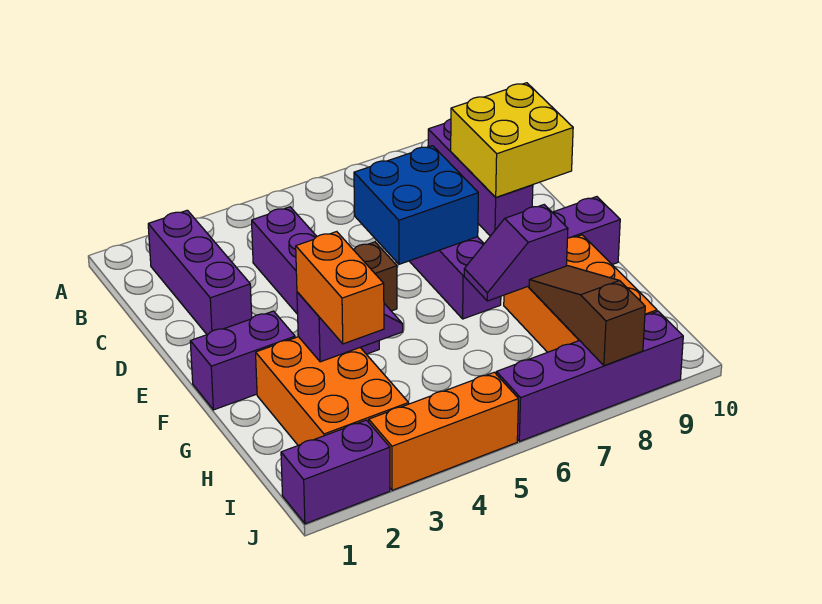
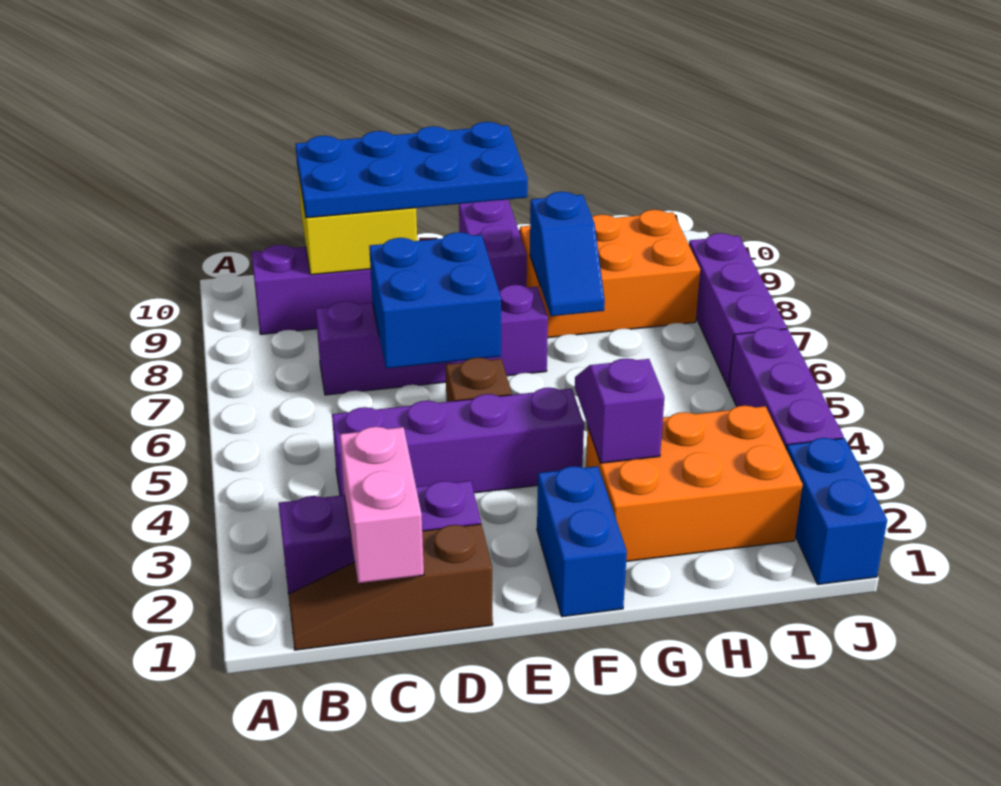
none -> pink 1x2 brick [340,427,424,583]
none -> blue 2x4 plate [295,122,528,218]
purple 1x2 brick [190,311,295,410] -> blue 1x2 brick [537,466,627,617]
orange 1x2 brick [296,232,384,344] -> none
purple 1x2 slope [464,205,568,301] -> blue 1x2 slope [530,192,605,316]
brown 1x3 slope [529,266,645,366] -> brown 1x3 slope moved to [288,524,493,650]
purple 1x2 brick [281,420,390,524] -> blue 1x2 brick [786,438,887,584]
orange 1x3 brick [369,372,518,490] -> purple 1x3 brick [729,327,844,448]
purple 1x4 brick [496,311,683,441] -> purple 1x3 brick [689,233,787,388]

